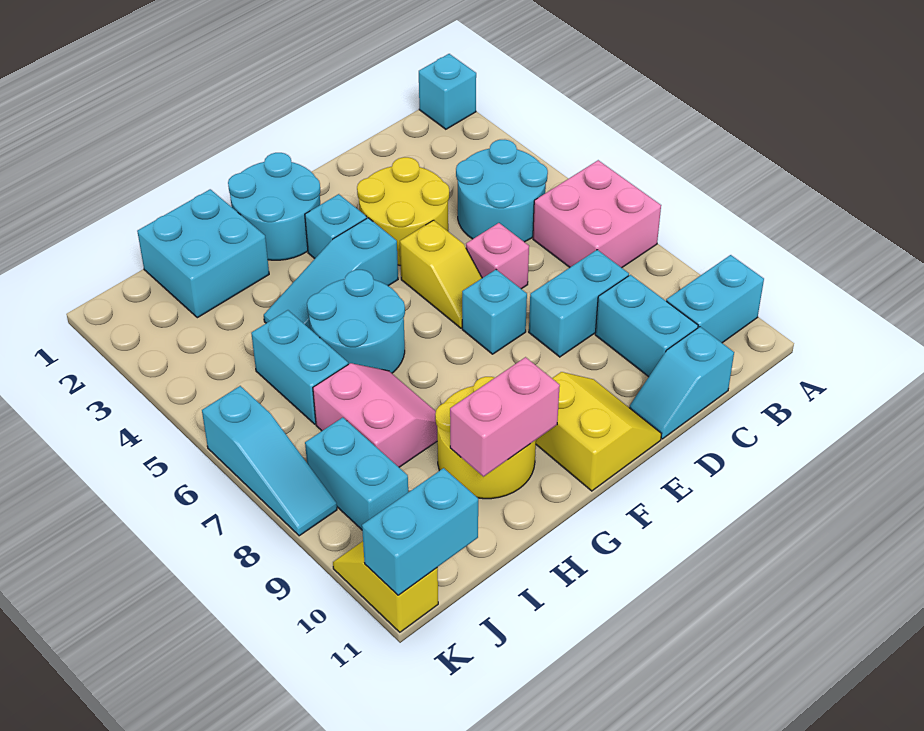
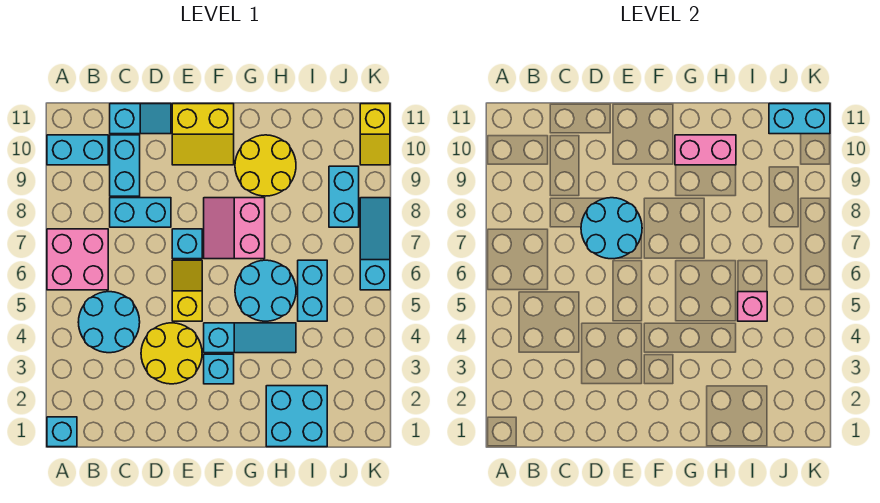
pink 1x1 brick [466,223,529,289] -> pink 1x1 brick moved to [738,292,767,321]
yellow 2x2 slope [536,372,661,491] -> yellow 2x2 slope turned to [172,104,234,165]
cyan 2x2 round brick [228,153,320,260] -> cyan 2x2 round brick moved to [581,198,642,259]
pink 2x2 slope [313,363,437,467] -> pink 2x2 slope moved to [204,198,265,259]

